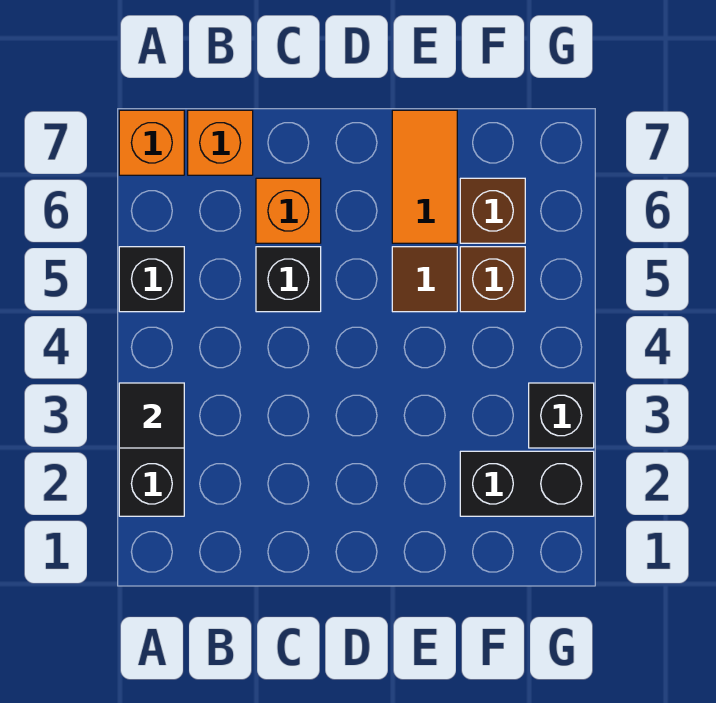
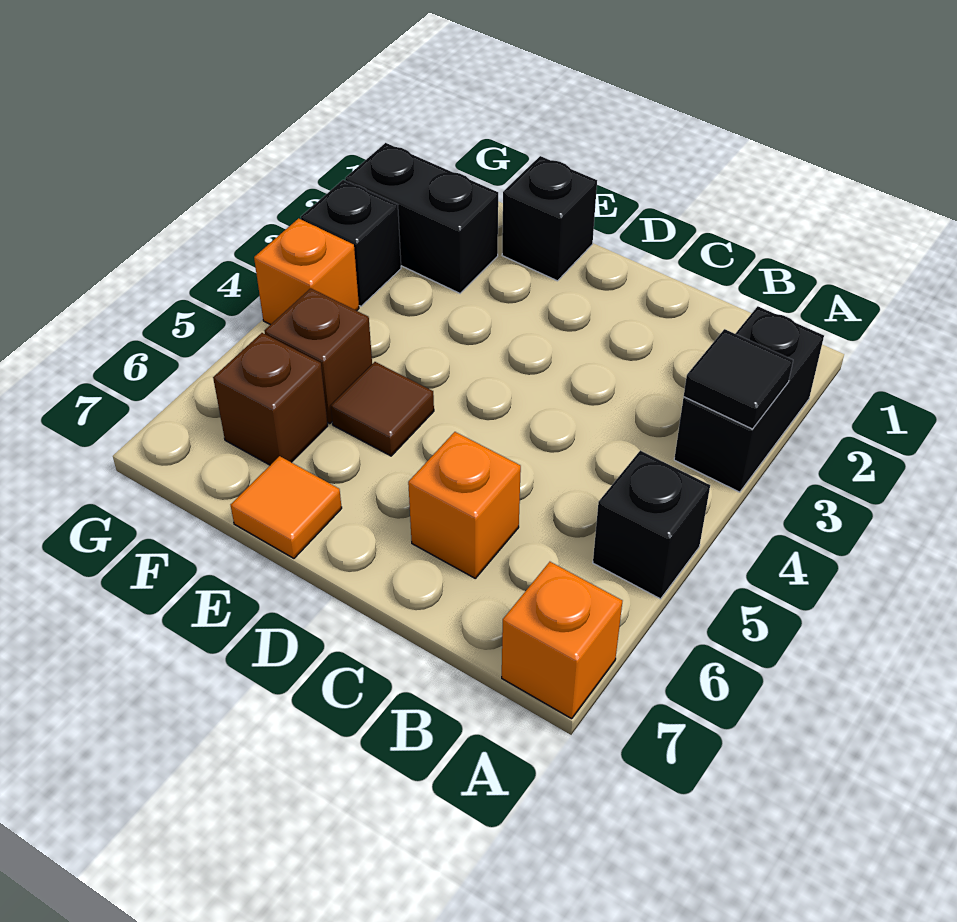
orange 1x1 brick [188,110,253,175] -> orange 1x1 brick moved to [254,218,359,325]
black 1x1 brick [256,247,321,312] -> black 1x1 brick moved to [502,156,597,281]
orange 1x2 tile [392,110,457,243] -> orange 1x1 tile [230,456,342,558]

